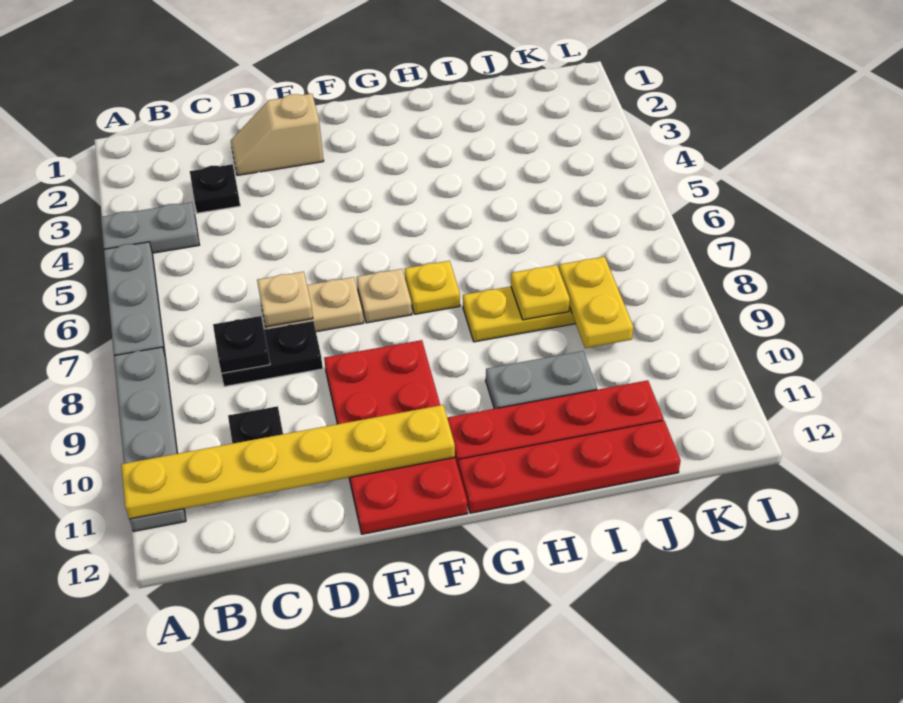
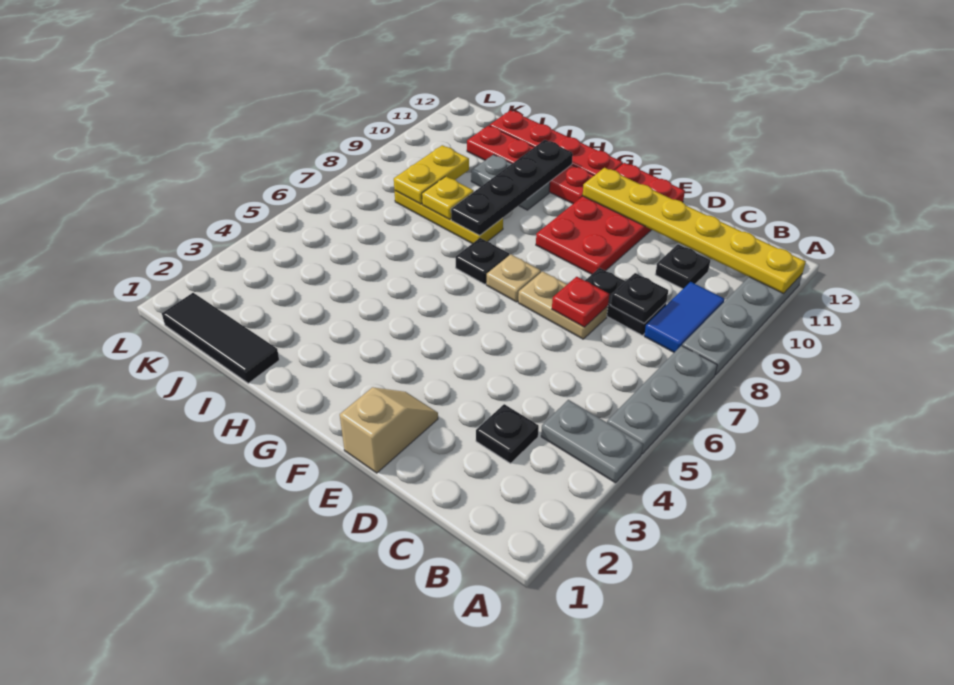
none -> blue 1x2 tile [644,282,724,352]
tan 1x2 slope [231,94,324,175] -> tan 1x2 slope turned to [340,387,438,473]
tan 1x1 plate [257,272,313,327] -> red 1x1 plate [552,277,609,327]
yellow 1x1 plate [405,261,460,314] -> black 1x1 plate [456,238,509,284]
none -> black 1x4 plate [451,140,573,236]
none -> black 1x3 tile [162,293,279,383]

